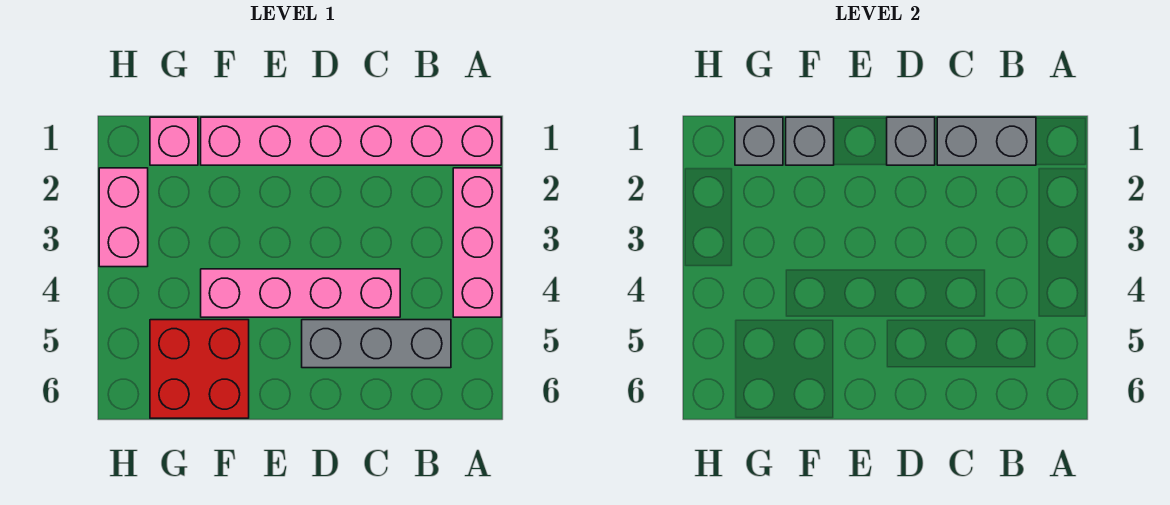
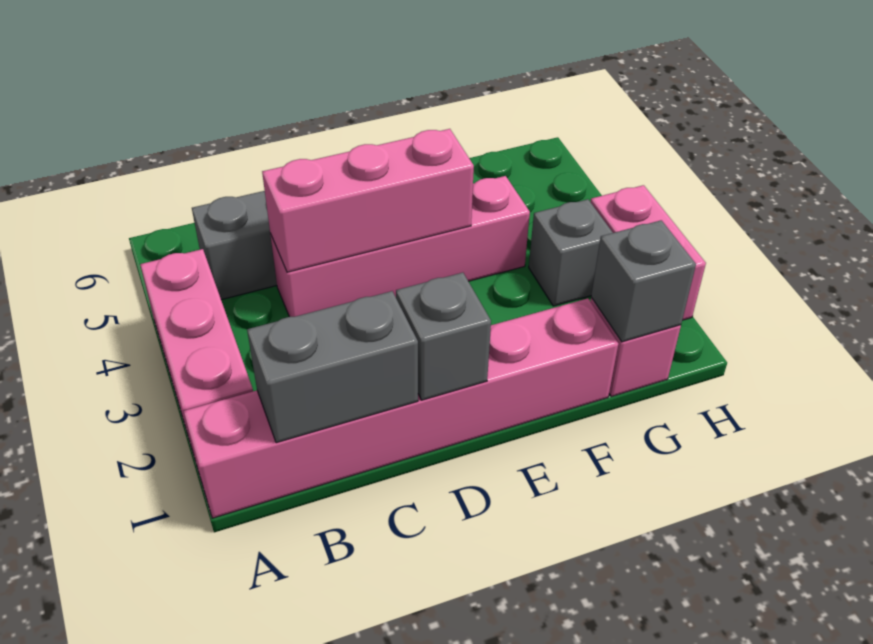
none -> pink 1x3 brick [262,129,474,272]
grey 1x1 brick [786,117,834,165] -> grey 1x1 brick moved to [529,199,613,306]
red 2x2 brick [150,320,249,418] -> none

